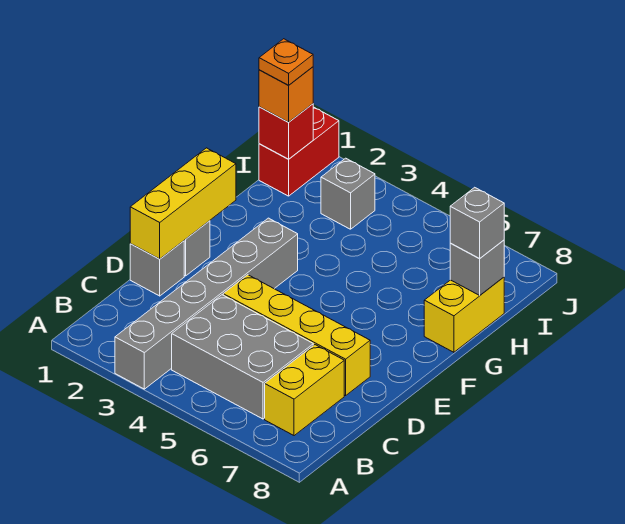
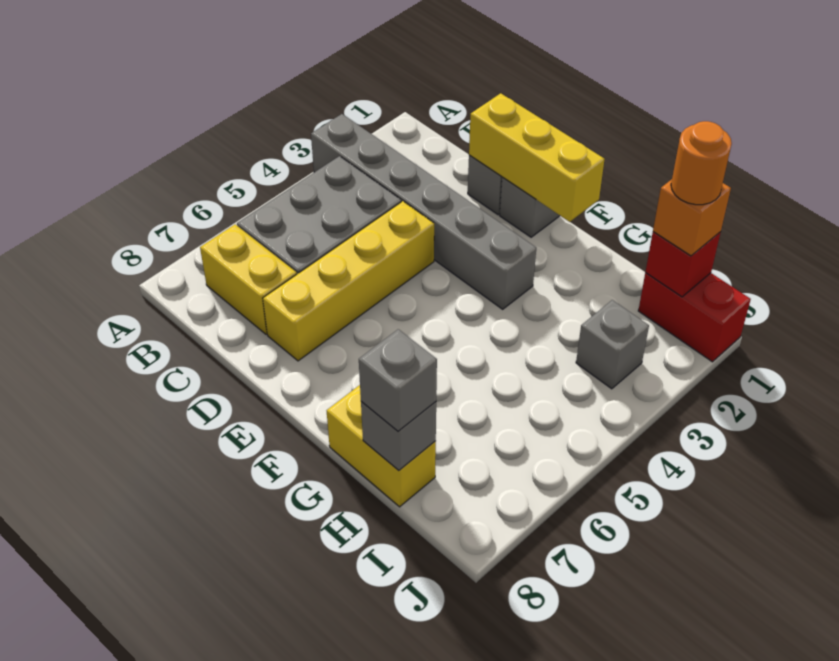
orange 1x1 plate [259,39,313,85] -> orange 1x1 round brick [671,121,732,205]

